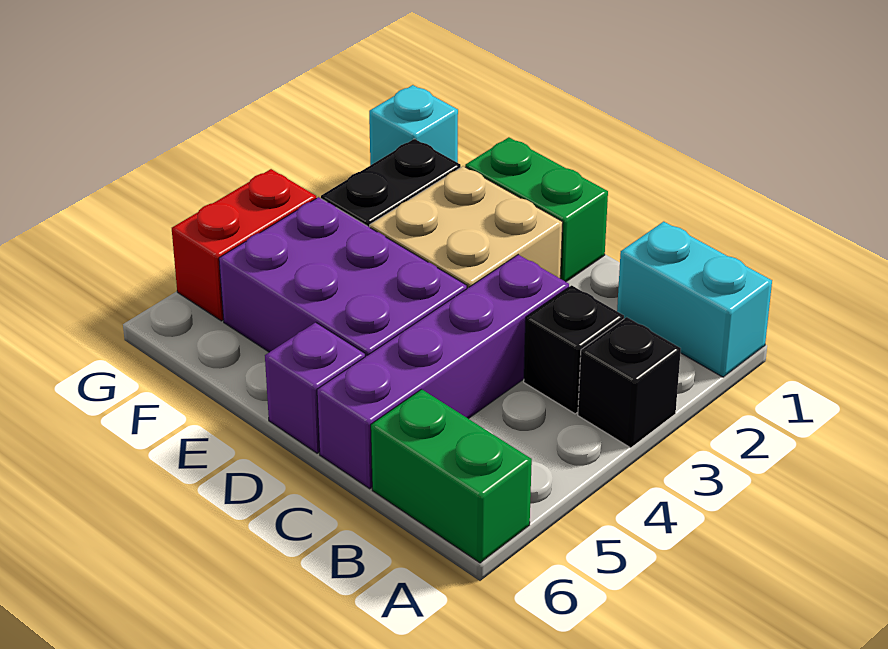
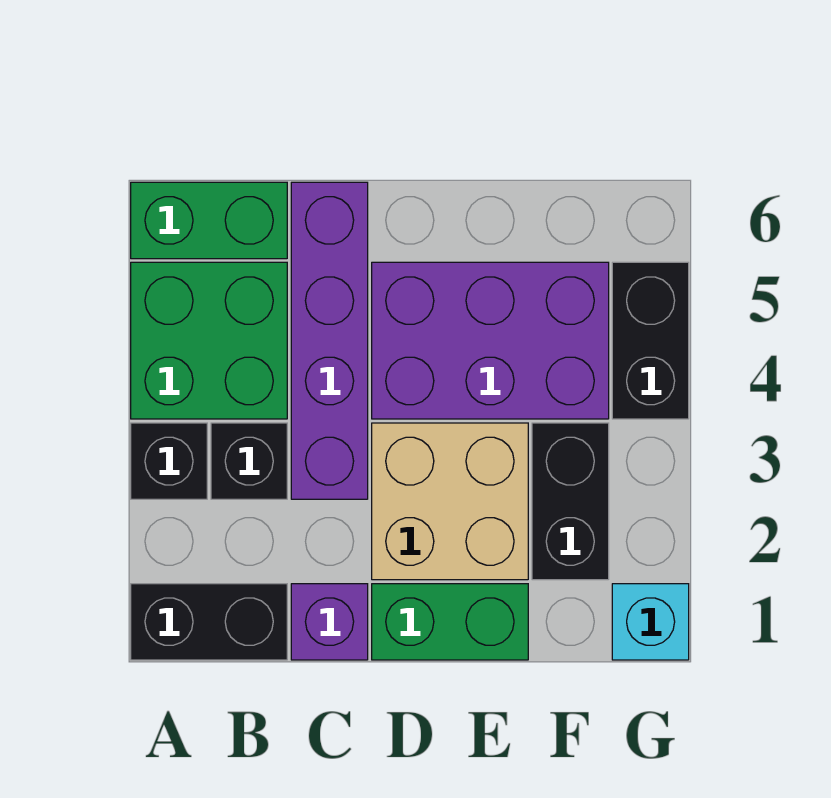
cyan 1x2 brick [617,222,772,377] -> black 1x2 brick [131,584,287,660]
none -> green 2x2 brick [131,262,287,419]
purple 1x1 brick [265,322,365,453] -> purple 1x1 brick moved to [291,584,368,660]
red 1x2 brick [172,169,316,321] -> black 1x2 brick [612,262,689,419]

